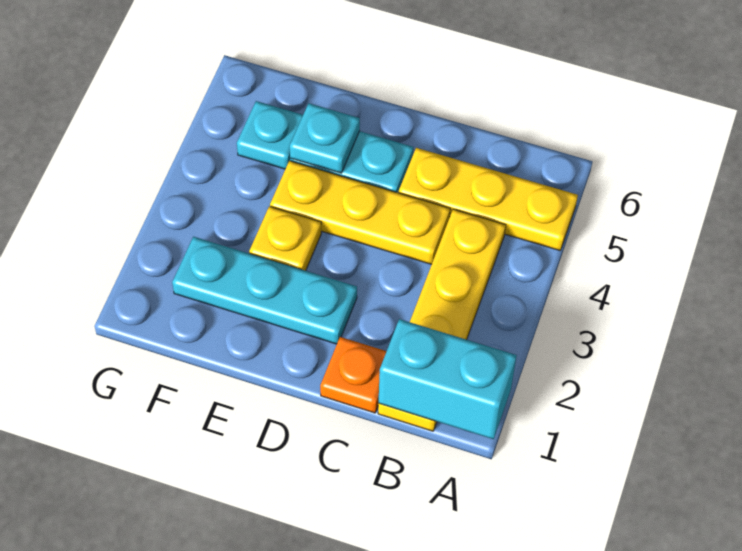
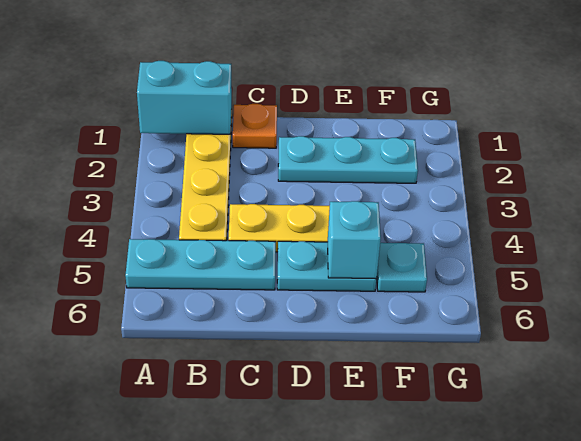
yellow 1x3 plate [399,148,578,251] -> cyan 1x3 plate [125,239,276,290]
yellow 1x1 plate [249,206,321,271] -> none
cyan 1x1 plate [290,103,360,173] -> cyan 1x1 brick [328,201,381,279]

